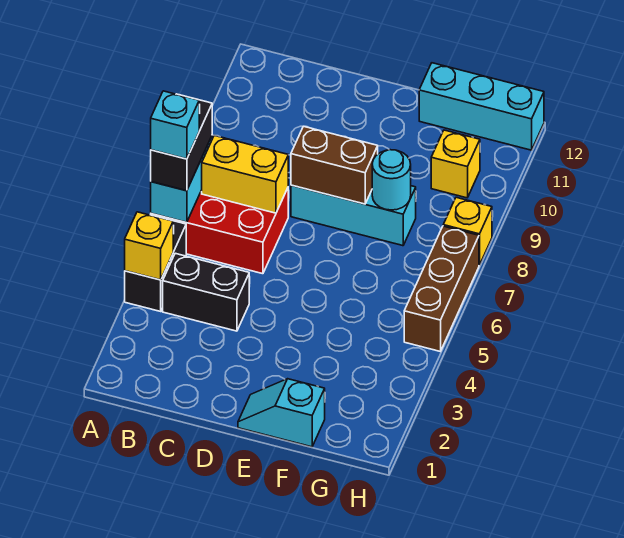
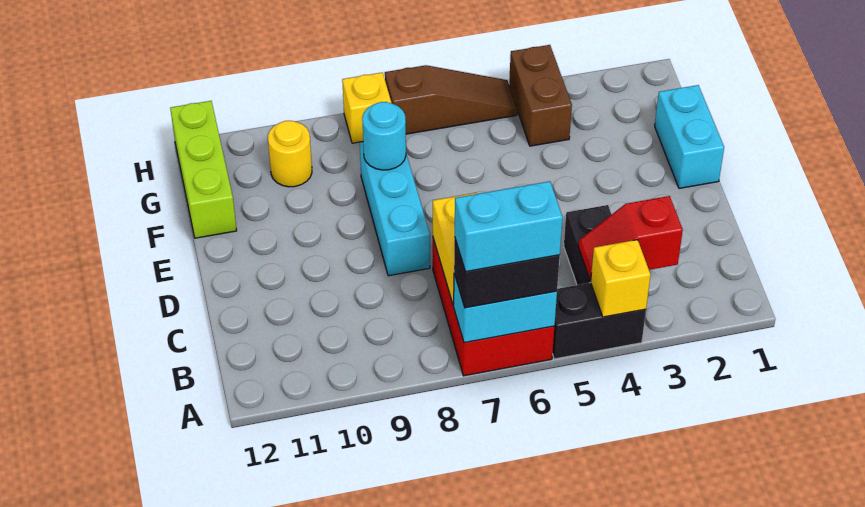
cyan 1x1 brick [151,91,199,159] -> cyan 1x2 brick [455,181,563,272]
none -> red 1x2 slope [578,196,683,280]
brown 1x2 brick [291,126,378,204] -> brown 1x2 brick moved to [509,45,572,146]
cyan 1x2 slope [238,379,325,447] -> cyan 1x2 brick [655,85,724,188]
cyan 1x3 brick [419,63,544,150] -> lime 1x3 brick [170,101,237,238]
yellow 1x1 brick [431,130,480,198] -> yellow 1x1 round brick [268,121,312,187]
brown 1x3 brick [404,226,479,351] -> brown 1x3 slope [385,65,517,134]

